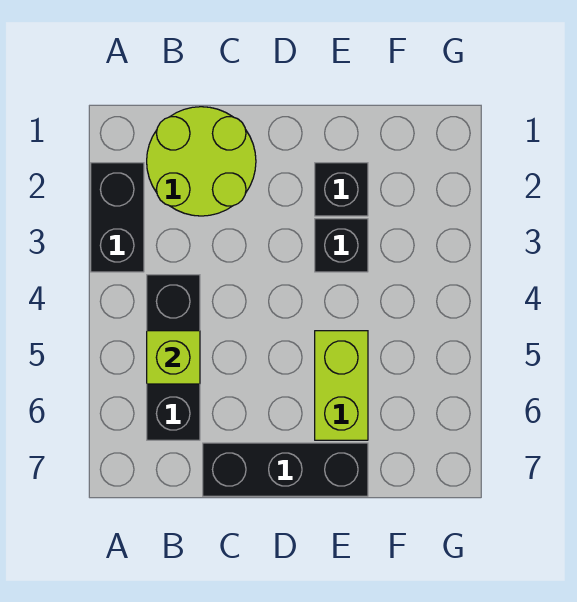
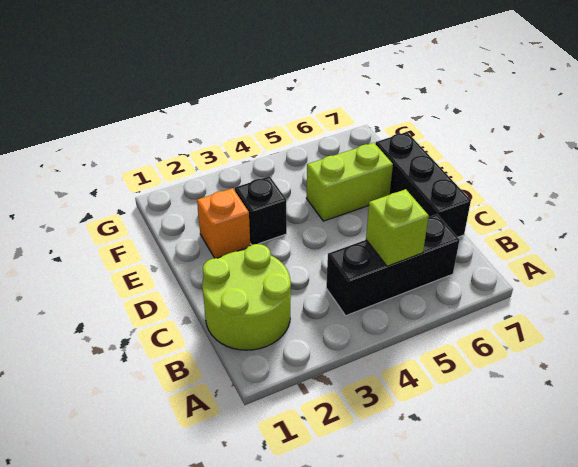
black 1x2 brick [91,163,144,272] -> none
black 1x1 brick [315,163,368,216] -> orange 1x1 brick [197,188,250,258]

